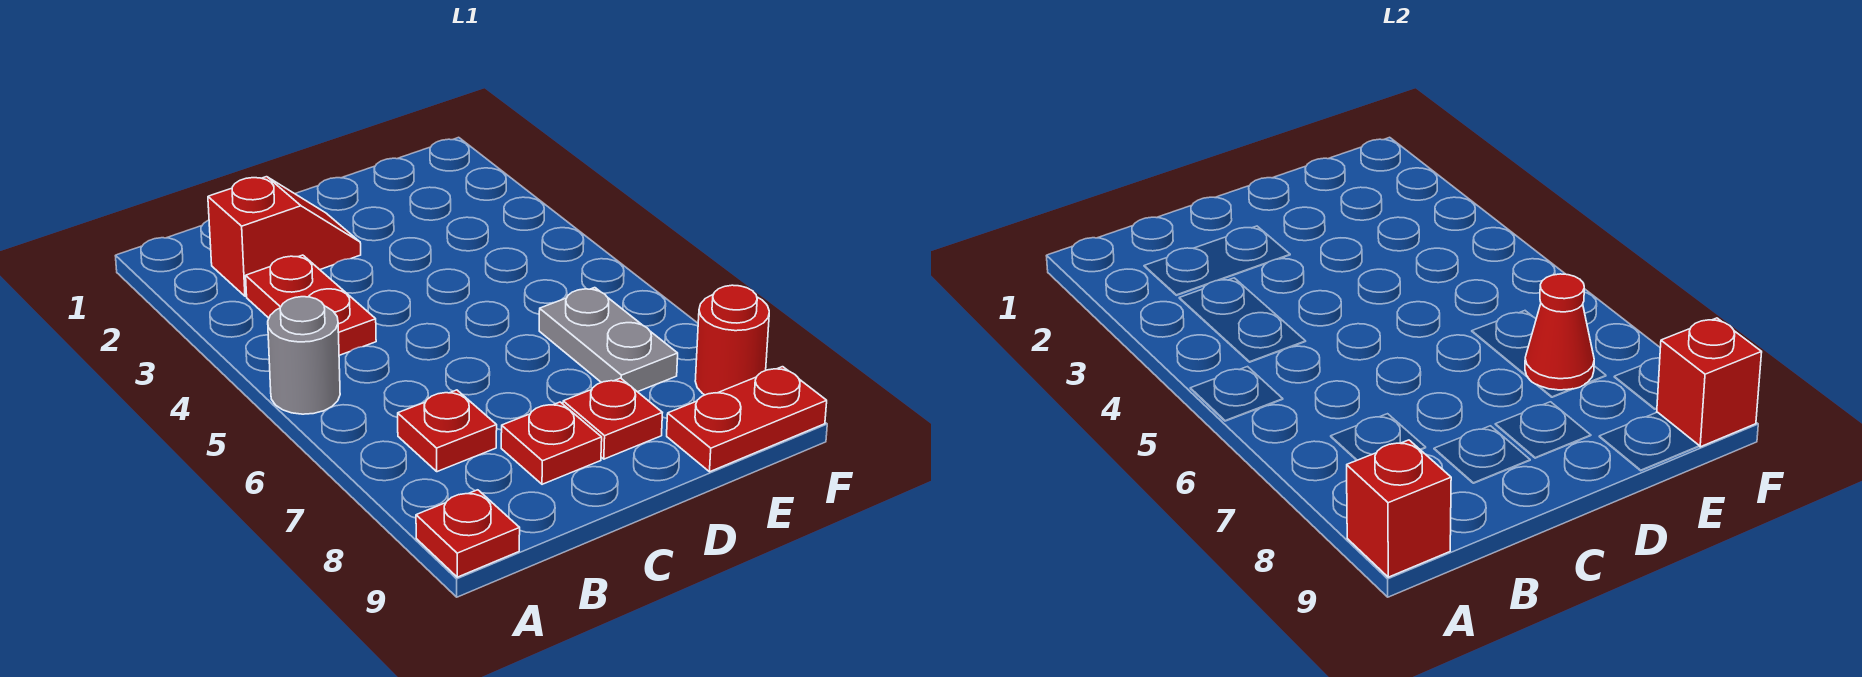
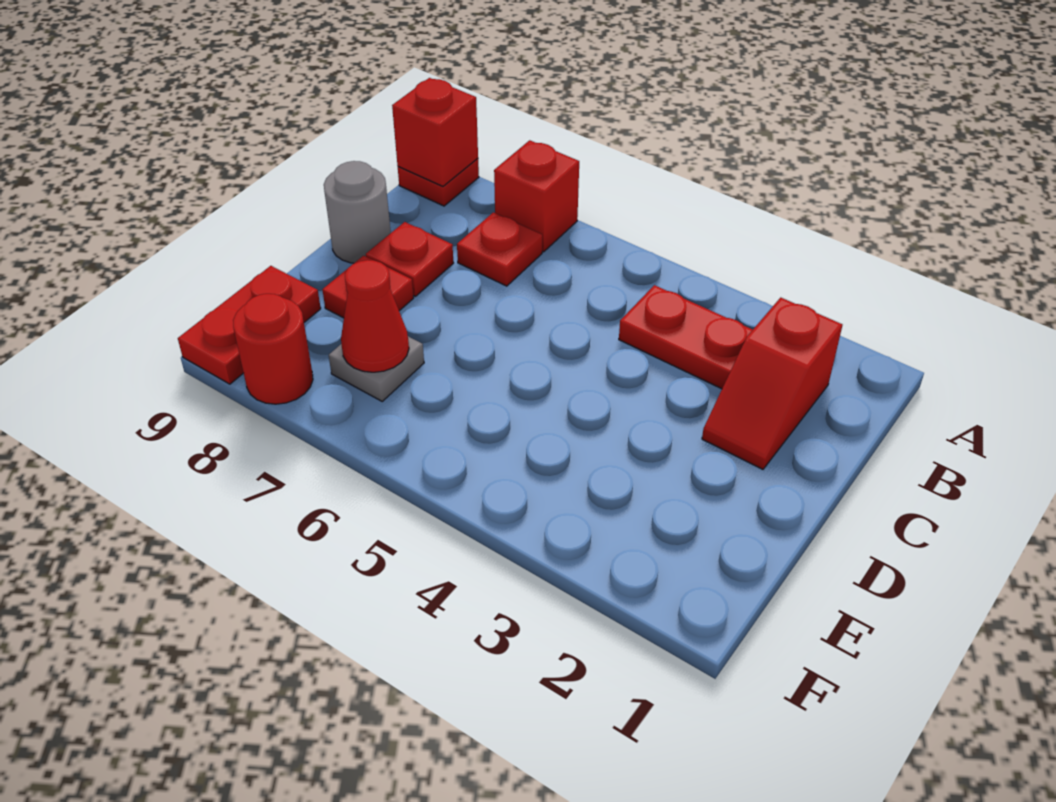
grey 1x1 round brick [268,297,340,414] -> grey 1x1 round brick moved to [324,161,391,263]
grey 1x2 plate [539,288,678,392] -> grey 1x1 plate [329,336,424,401]
red 1x1 brick [1657,318,1762,447] -> red 1x1 brick moved to [494,140,579,252]

